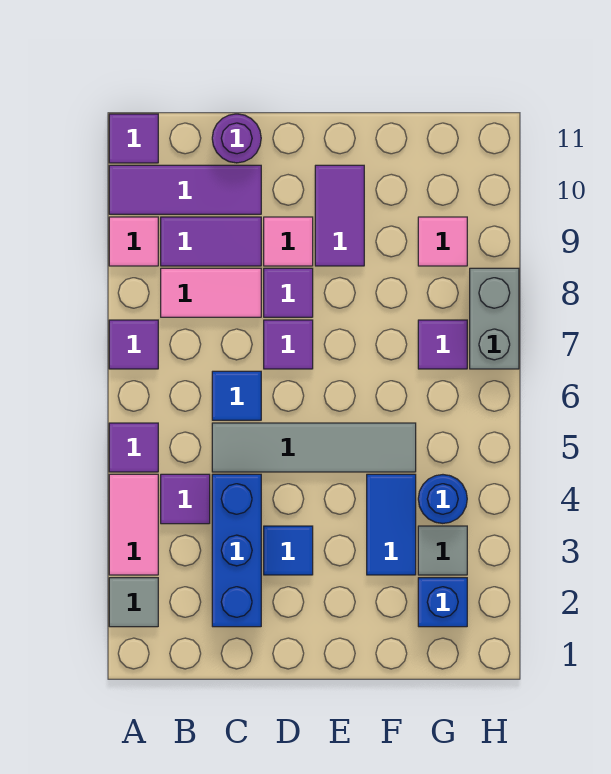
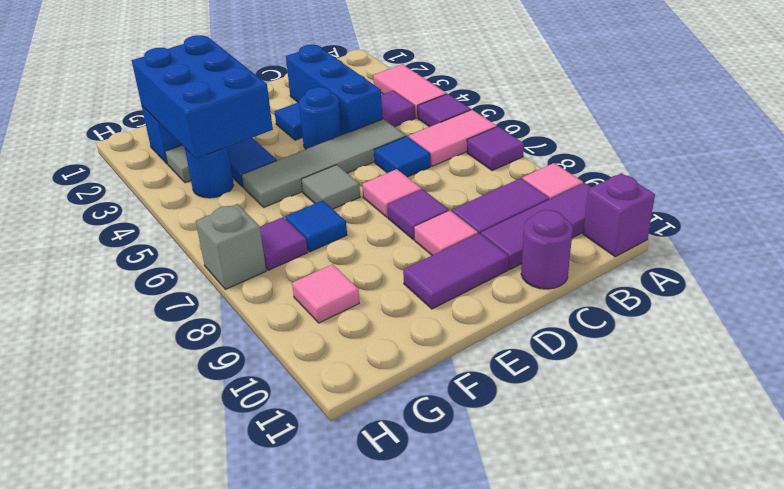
grey 1x1 tile [109,578,158,627] -> grey 1x1 tile moved to [301,165,360,209]
purple 1x1 tile [109,114,158,163] -> purple 1x1 brick [583,173,655,257]
pink 1x2 tile [161,268,261,317] -> pink 1x2 tile moved to [409,110,497,166]
none -> blue 1x1 round brick [299,87,341,149]
purple 1x1 tile [264,320,313,369] -> pink 1x1 tile [362,169,421,217]
purple 1x2 tile [315,165,364,266] -> purple 1x2 tile turned to [403,233,509,309]
none -> blue 2x3 brick [132,35,273,159]
none -> blue 1x1 tile [285,200,347,252]
grey 1x2 brick [470,268,519,369] -> grey 1x1 brick [196,204,266,289]

